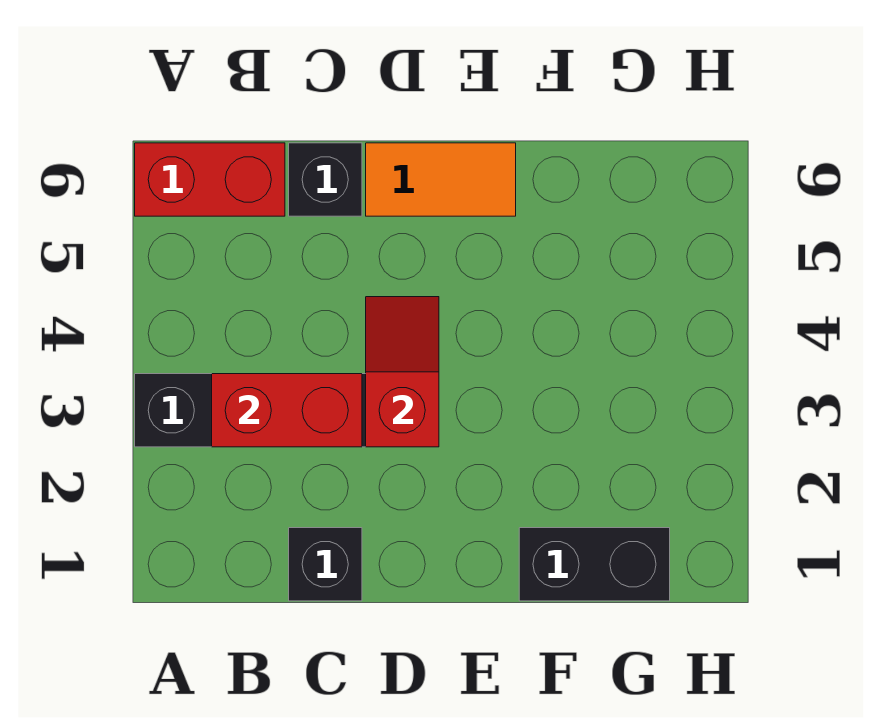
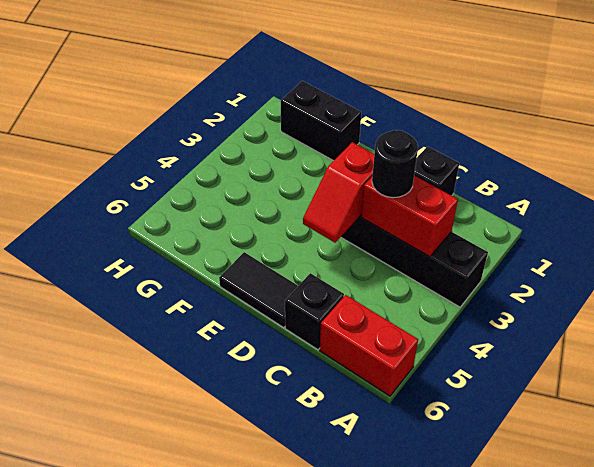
none -> black 1x1 round brick [372,130,418,198]
orange 1x2 tile [366,143,516,216] -> black 1x2 tile [219,252,298,328]

